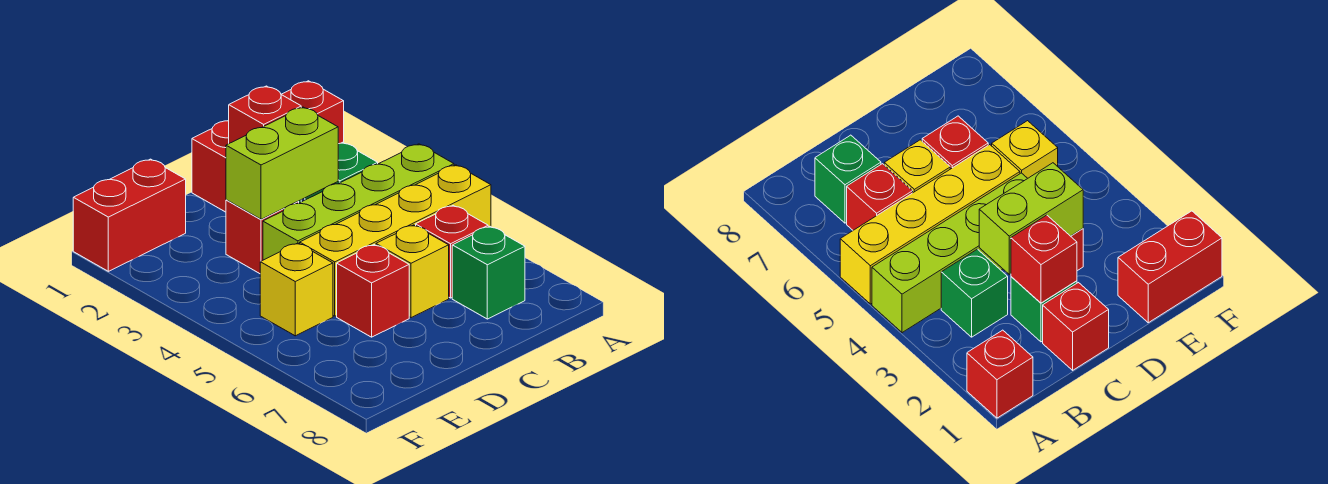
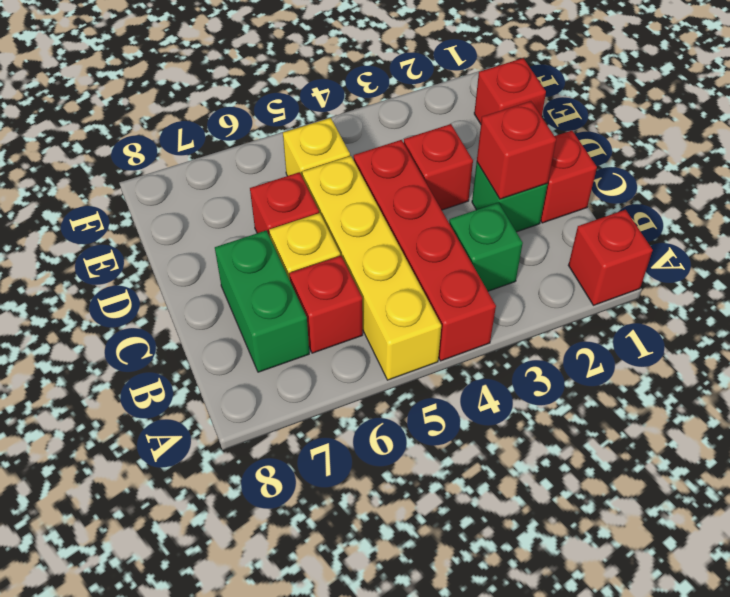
lime 1x4 brick [263,144,454,260] -> red 1x4 brick [354,140,496,361]
green 1x1 brick [452,227,525,319] -> green 1x2 brick [215,231,309,372]
lime 1x2 brick [226,107,338,219] -> none
red 1x2 brick [73,159,186,271] -> red 1x1 brick [474,58,546,124]

